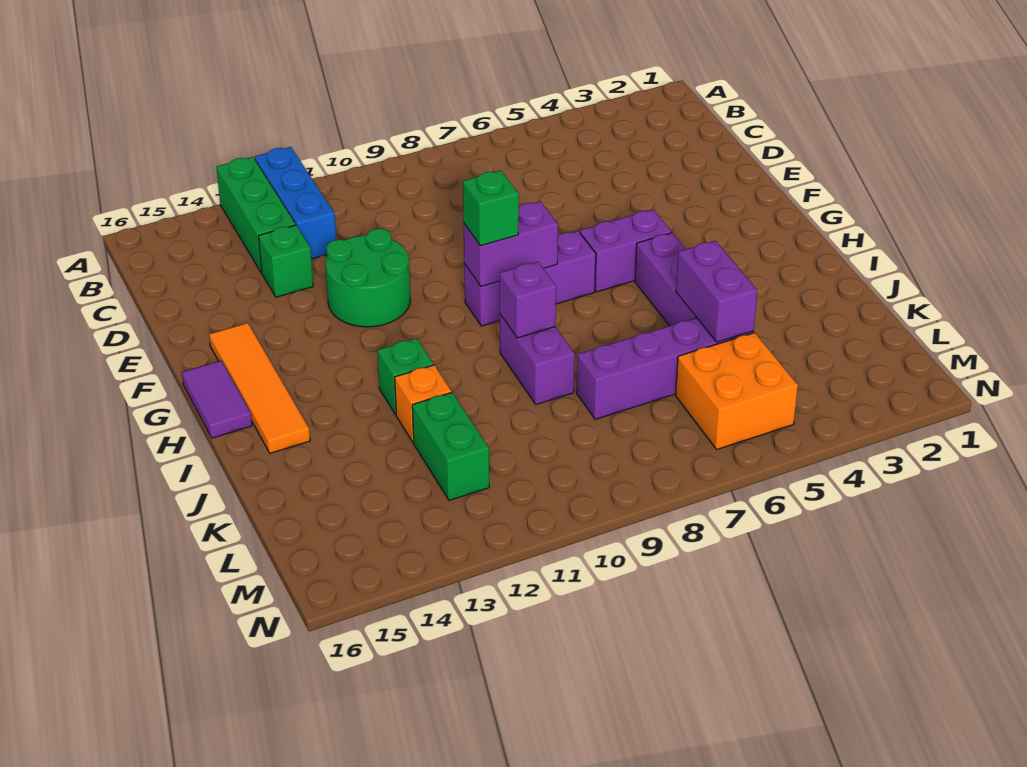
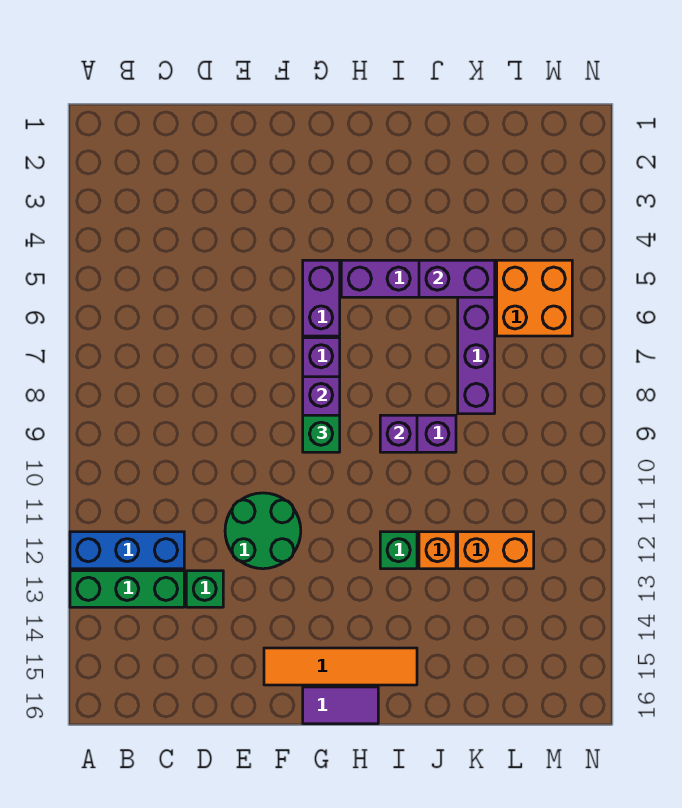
green 1x2 brick [412,393,489,501] -> orange 1x2 brick [458,532,534,569]

